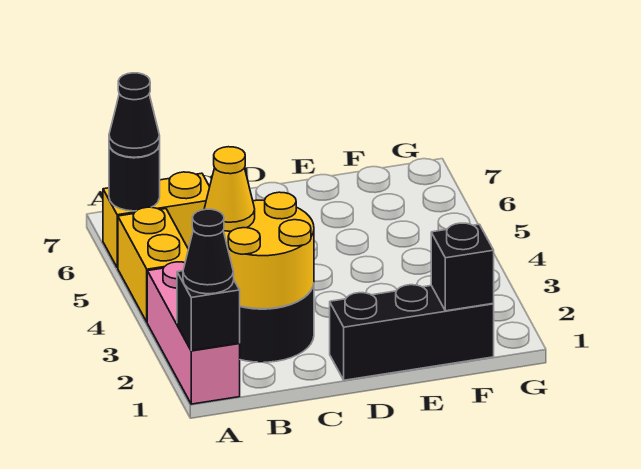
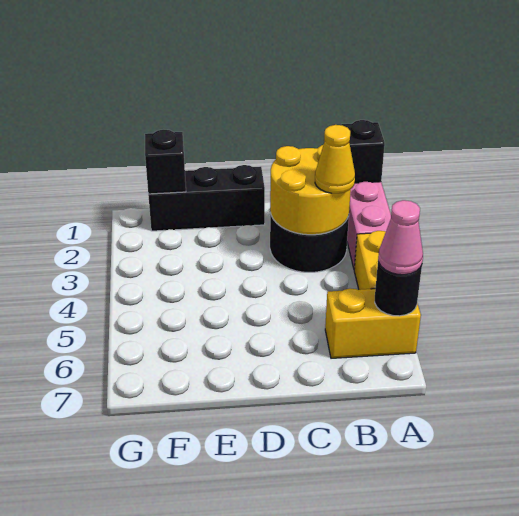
black 1x1 cone [183,209,234,294] -> none
black 1x1 cone [109,73,160,157] -> pink 1x1 cone [378,200,423,275]

